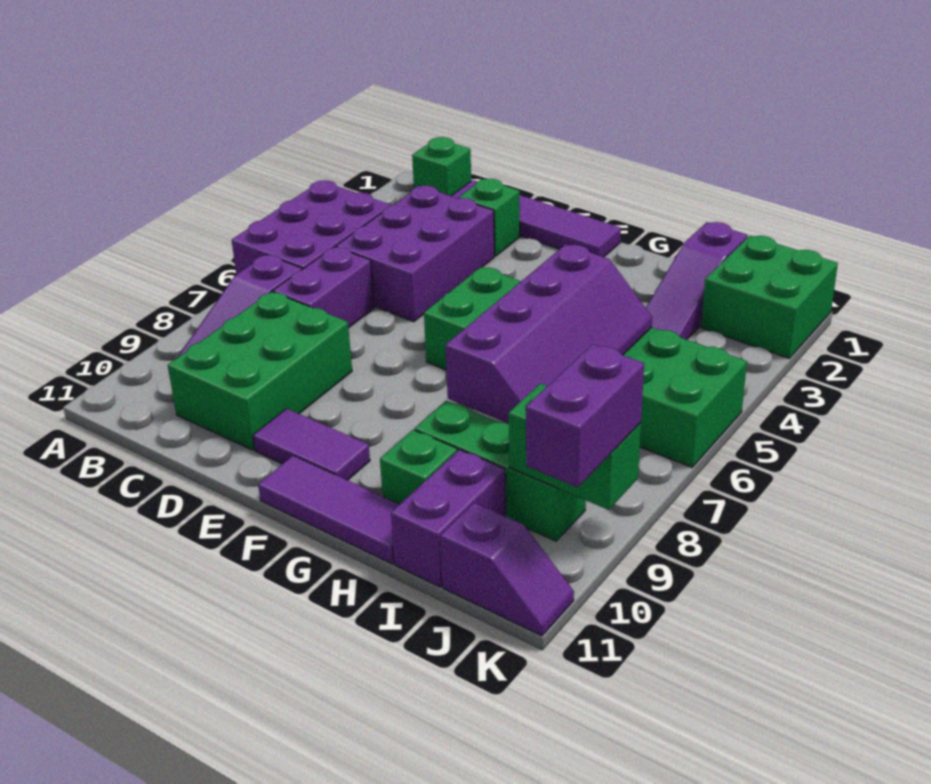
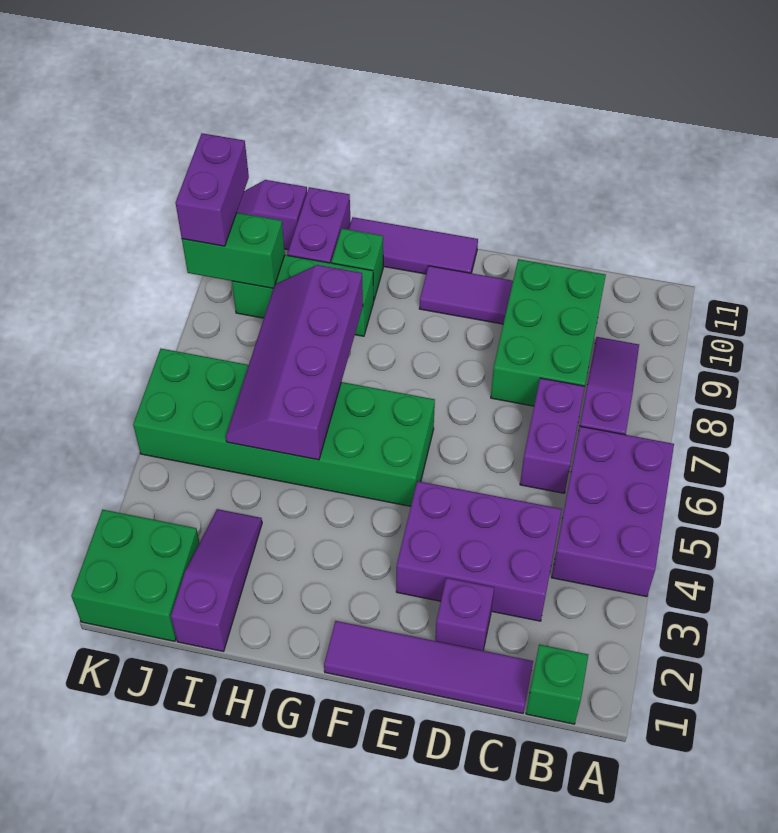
purple 2x3 brick [336,186,494,322] -> purple 2x3 brick turned to [396,481,562,621]
green 1x1 brick [459,178,520,256] -> purple 1x1 brick [435,578,494,651]

